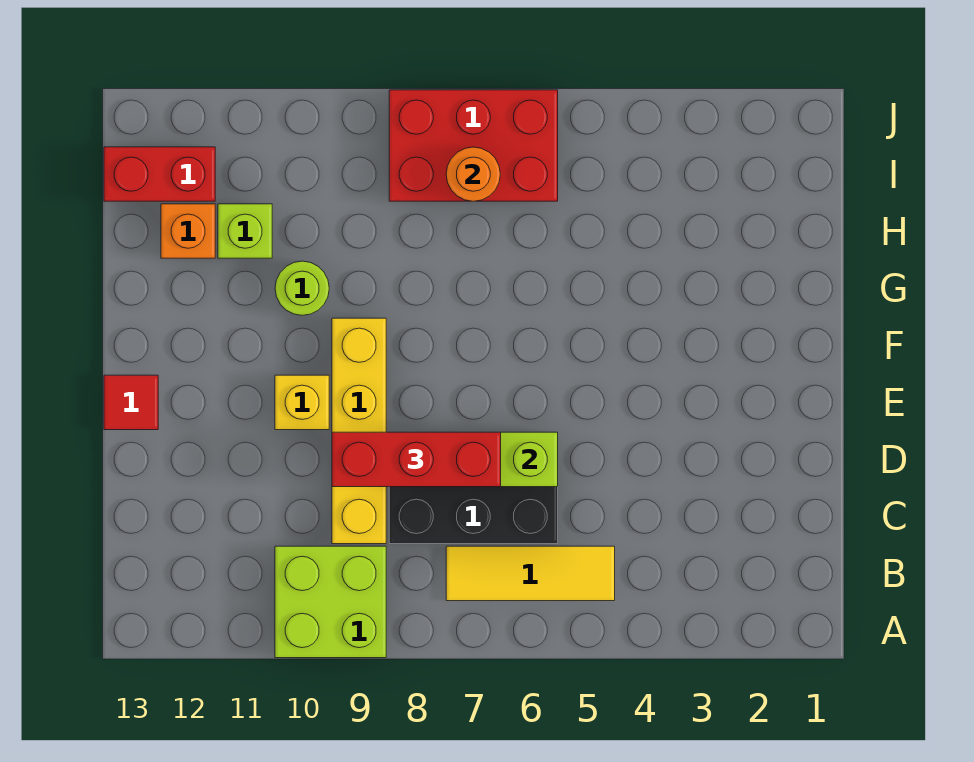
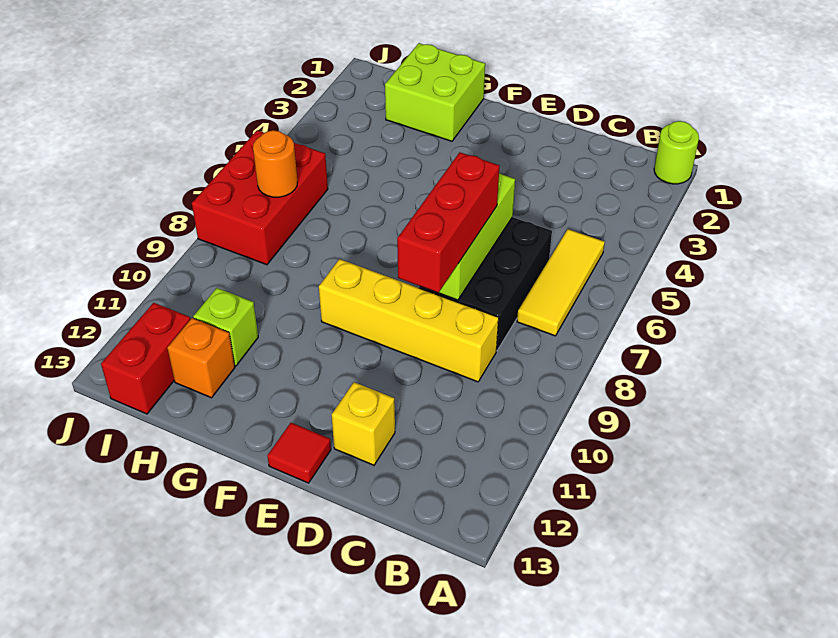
lime 2x2 brick [275,546,386,658] -> lime 2x2 brick moved to [385,43,485,141]
yellow 1x1 brick [275,375,329,430] -> yellow 1x1 brick moved to [332,382,395,465]
lime 1x1 round brick [275,261,329,315] -> lime 1x1 round brick moved to [654,121,699,184]

